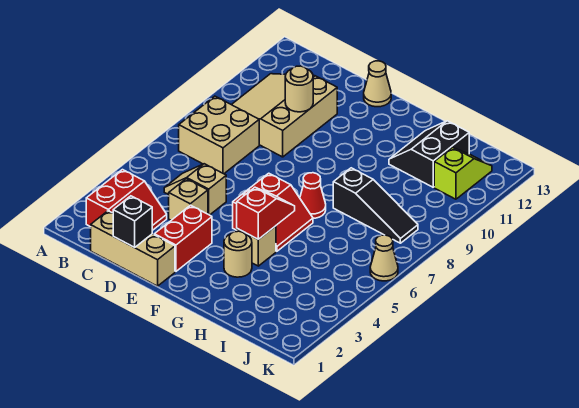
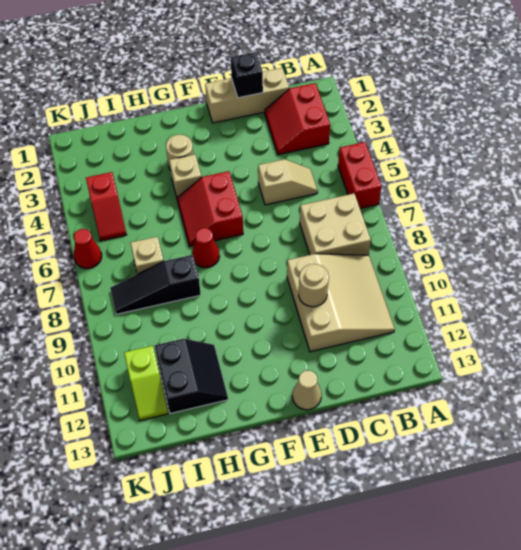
tan 1x1 brick [169,179,208,220] -> tan 1x1 brick moved to [131,237,164,274]
red 1x2 brick [154,205,212,271] -> red 1x2 brick moved to [338,142,381,209]
red 1x2 slope [237,187,295,239] -> red 1x2 slope moved to [86,172,127,241]
tan 1x1 cone [370,235,398,281] -> red 1x1 cone [74,229,102,269]

